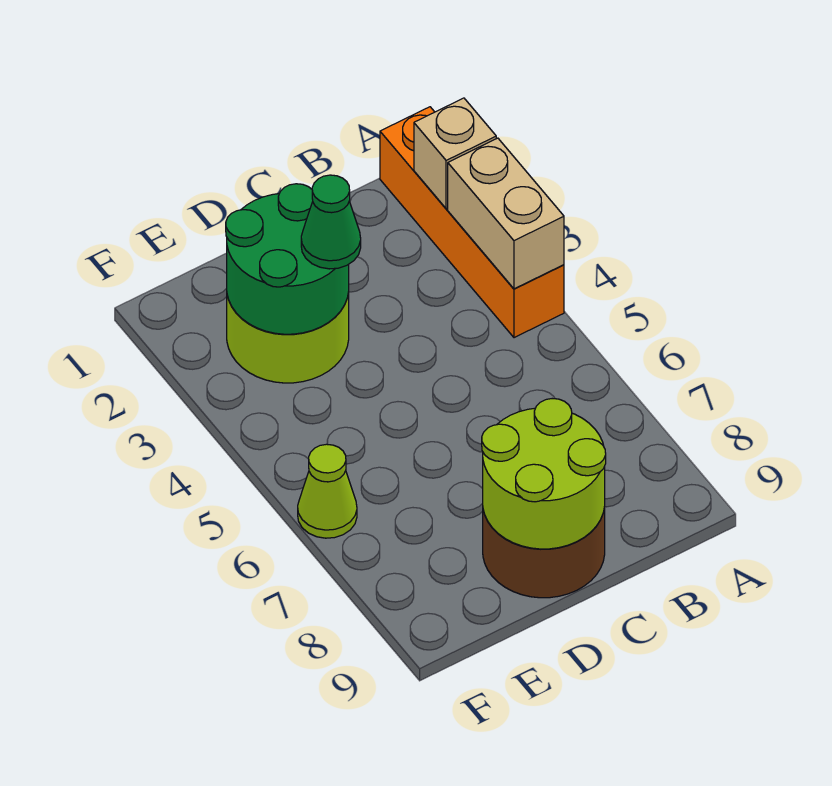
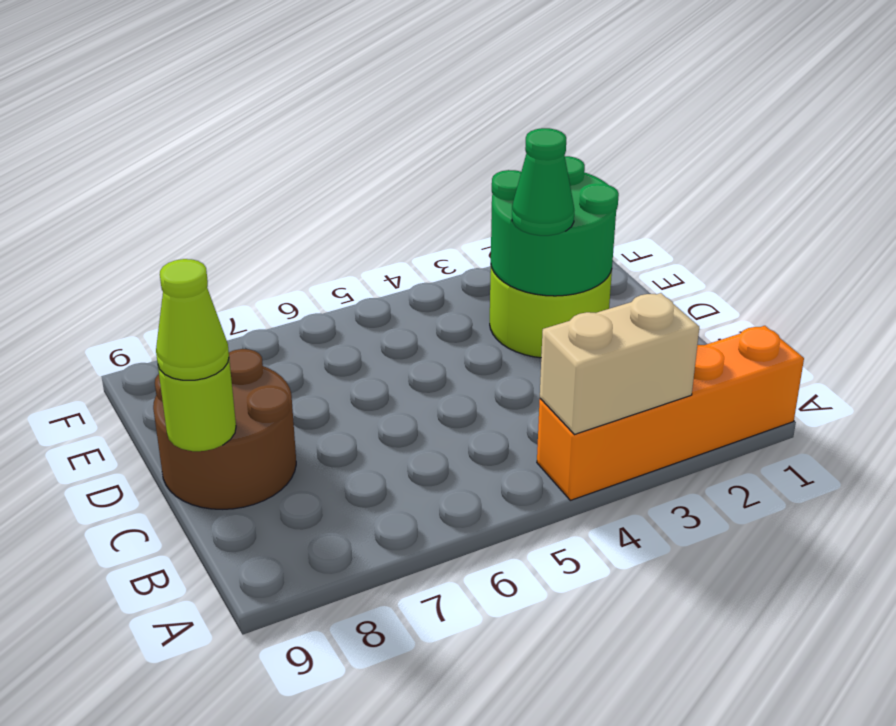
tan 1x1 brick [414,98,496,209] -> none
lime 2x2 round brick [482,399,606,549] -> lime 1x1 round brick [158,360,236,451]
lime 1x1 cone [298,444,357,538] -> lime 1x1 cone moved to [156,259,229,380]

